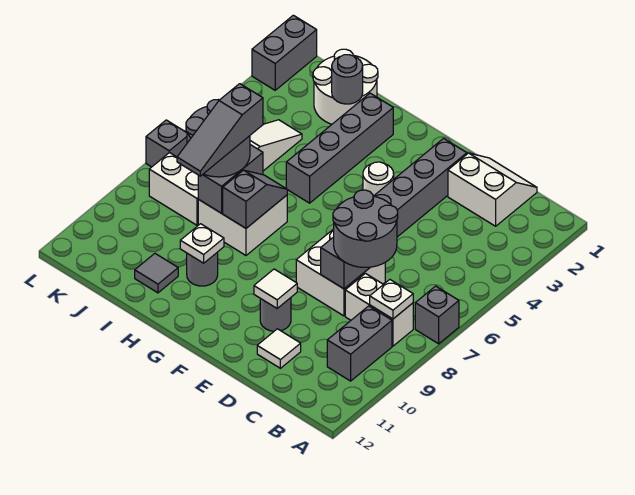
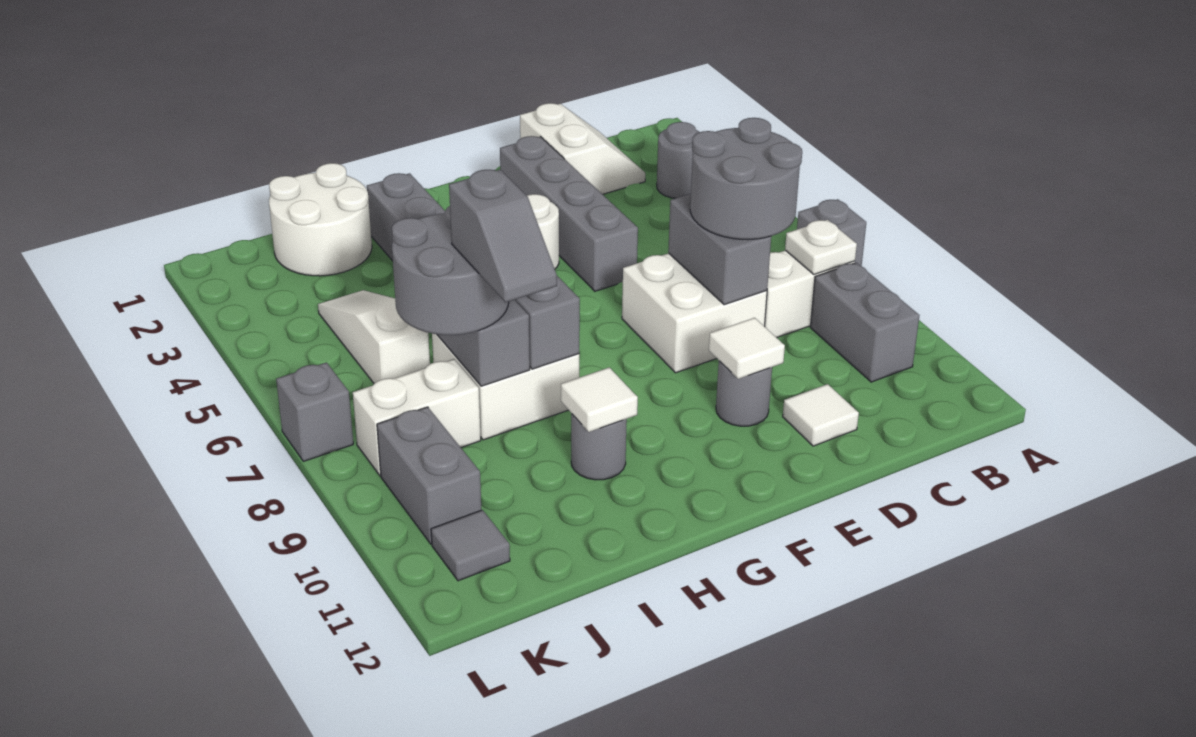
white 2x2 slope [448,153,537,226] -> white 2x2 slope turned to [520,103,645,194]
white 1x1 plate [180,224,224,263] -> white 1x1 tile [561,367,638,432]
grey 1x1 round brick [332,55,363,104] -> grey 1x1 round brick moved to [657,122,699,198]
grey 1x3 slope [177,84,263,176] -> grey 1x2 slope [449,170,557,302]
grey 1x1 tile [135,254,178,293] -> grey 1x1 tile moved to [431,510,510,581]
grey 1x2 brick [252,15,317,90] -> grey 1x2 brick moved to [377,407,481,544]

